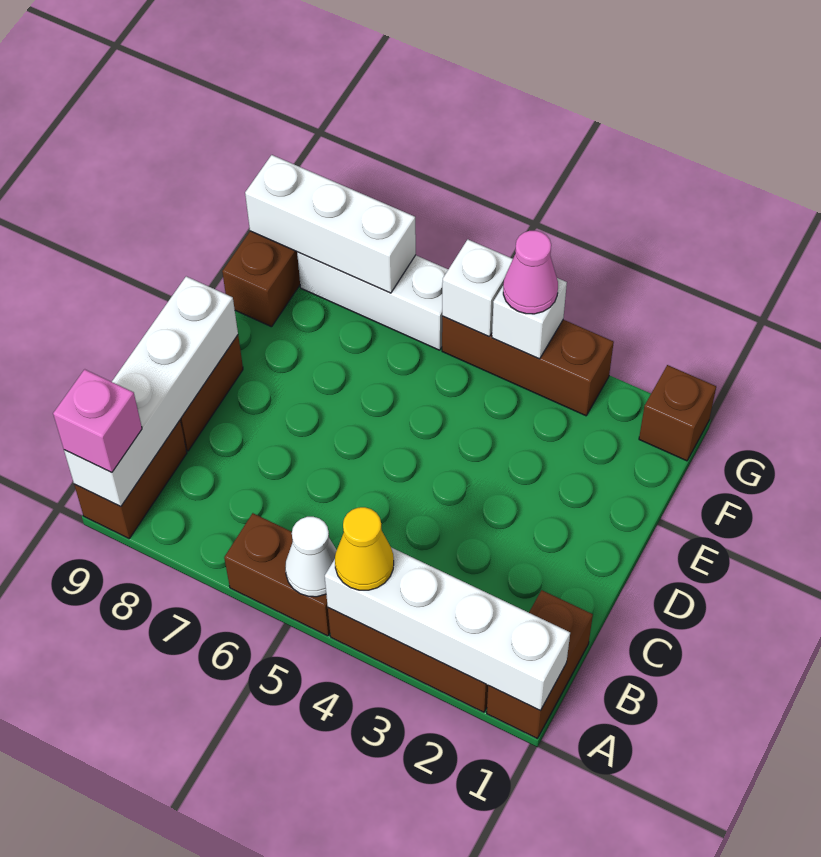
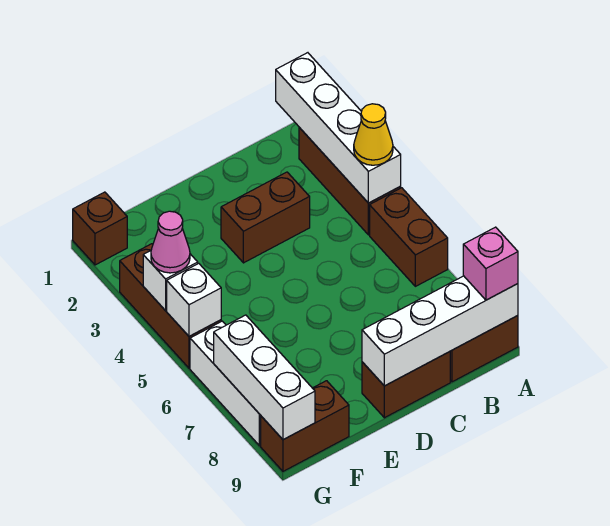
brown 1x2 brick [487,590,593,738] -> brown 1x2 brick moved to [221,172,310,263]
white 1x1 cone [285,517,337,597] -> none

